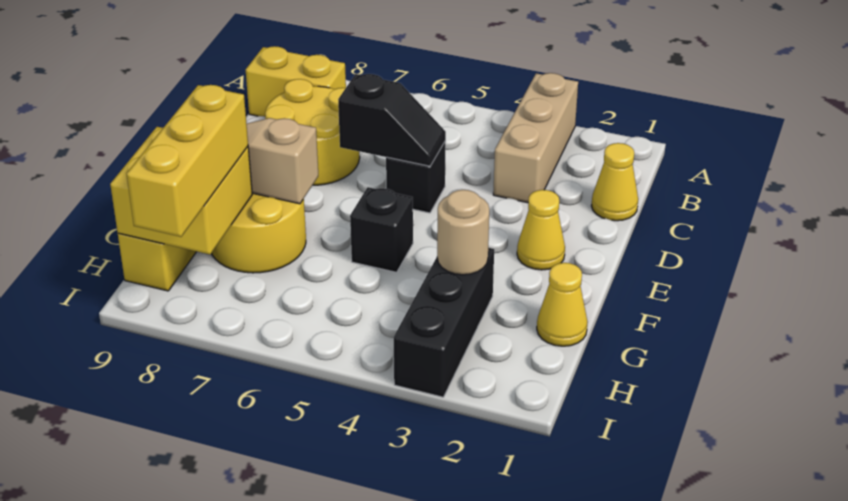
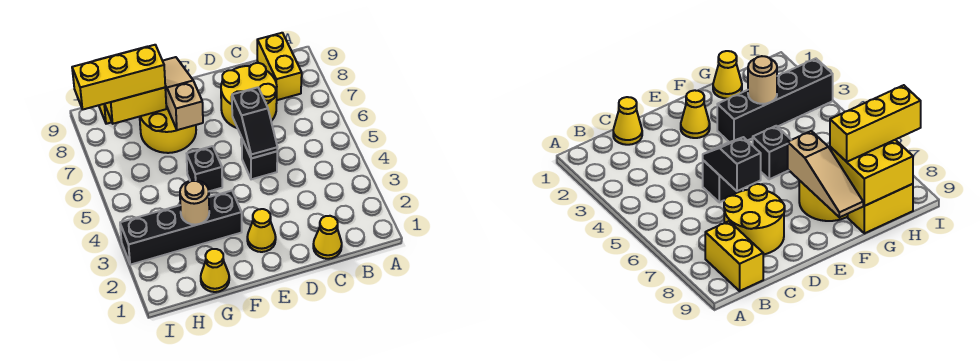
tan 1x3 brick [493,73,578,203] -> none
black 1x3 brick [394,248,494,397] -> black 1x4 brick [120,191,242,265]

